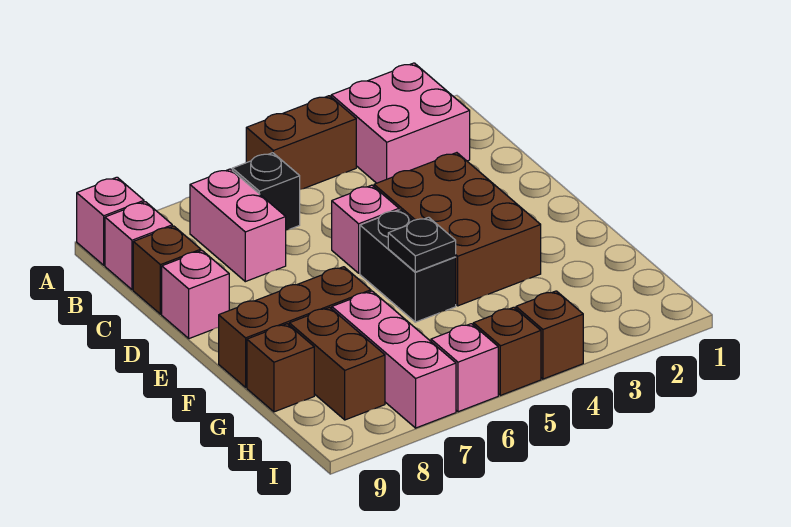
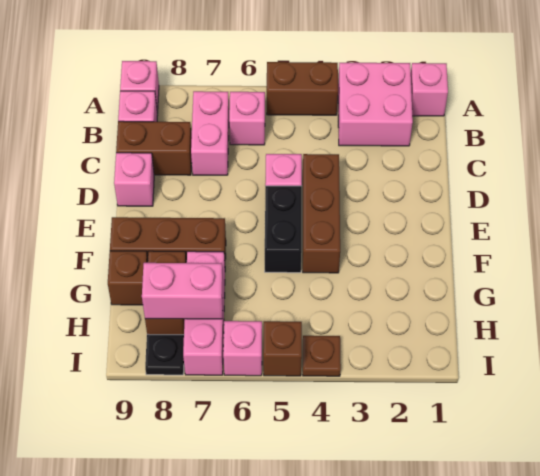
none -> pink 1x1 brick [411,63,448,116]
black 1x1 brick [232,153,300,230] -> pink 1x1 brick [229,92,265,145]
brown 1x1 brick [133,226,201,314] -> brown 1x2 brick [116,121,192,175]
brown 2x3 brick [374,153,541,306] -> brown 1x3 brick [303,154,340,273]
black 1x1 plate [388,217,456,272] -> black 1x1 plate moved to [145,334,184,375]
none -> pink 1x2 brick [142,263,223,319]
brown 1x1 brick [516,291,583,379] -> brown 1x1 plate [303,336,341,376]

